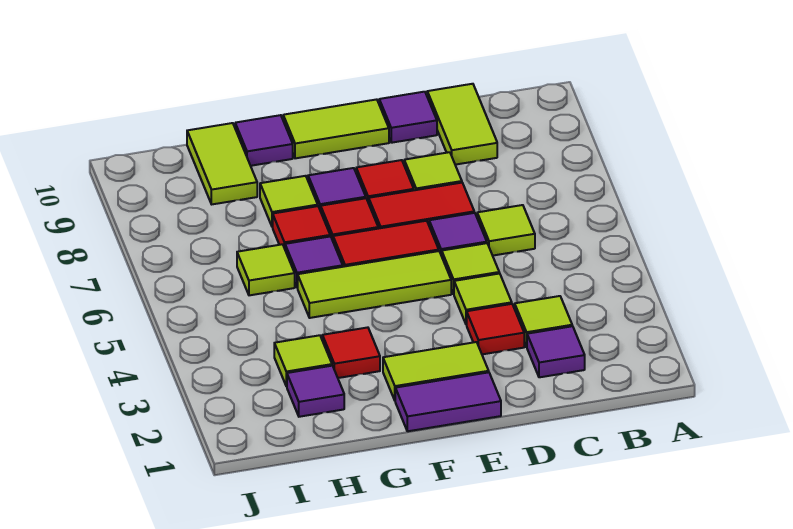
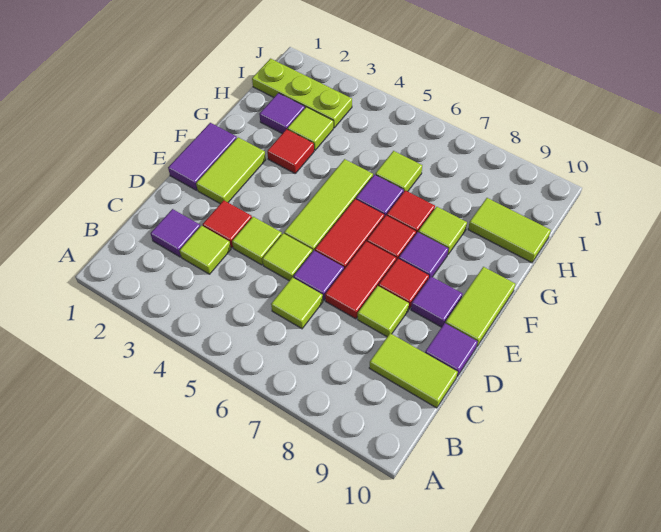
purple 1x1 tile [235,115,293,166] -> purple 1x1 tile moved to [411,277,463,327]
none -> lime 1x3 plate [252,59,352,128]

